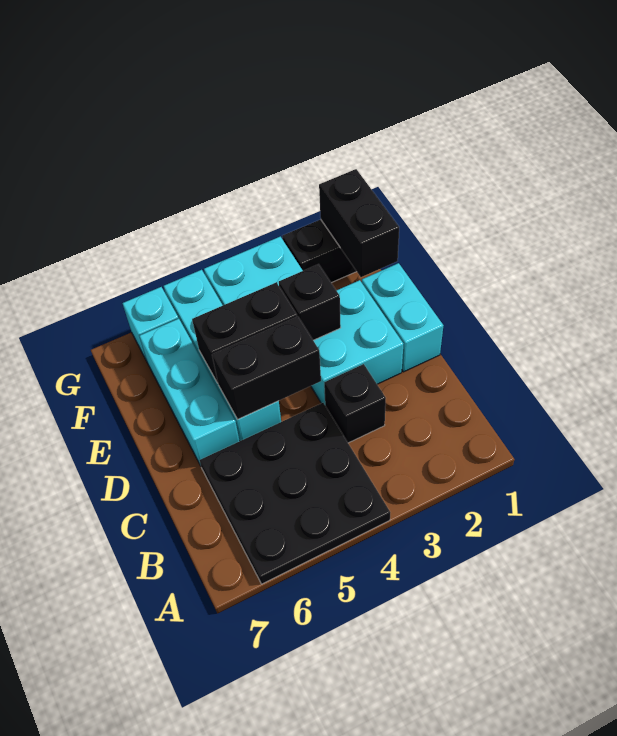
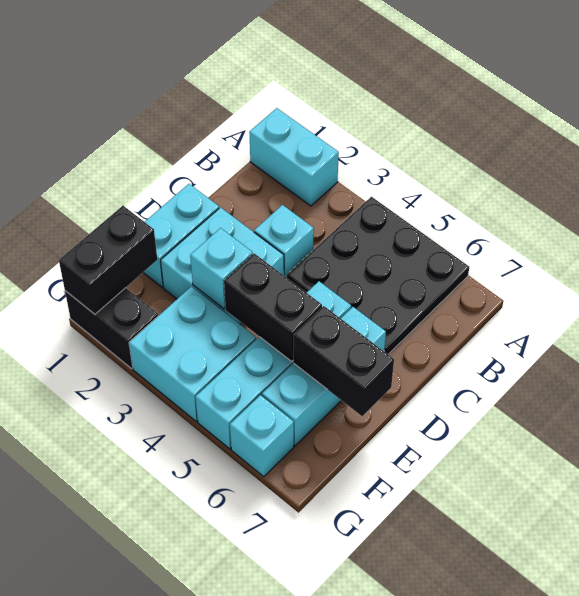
none -> cyan 1x2 brick [249,108,339,206]
black 1x1 brick [324,364,386,443] -> cyan 1x1 brick [254,205,314,278]
black 1x2 brick [212,317,321,419] -> black 1x2 brick moved to [293,306,394,416]
black 1x1 brick [279,264,341,340] -> cyan 1x1 brick [190,228,253,309]

